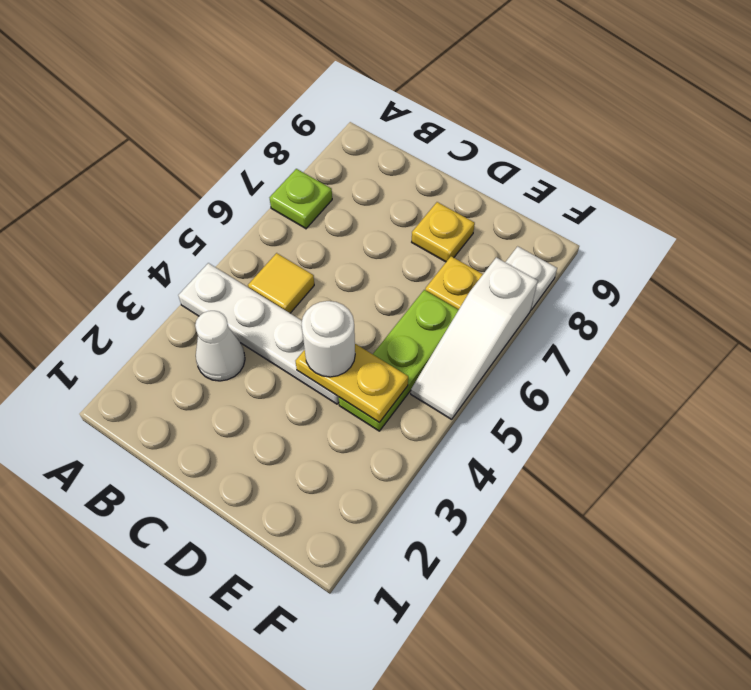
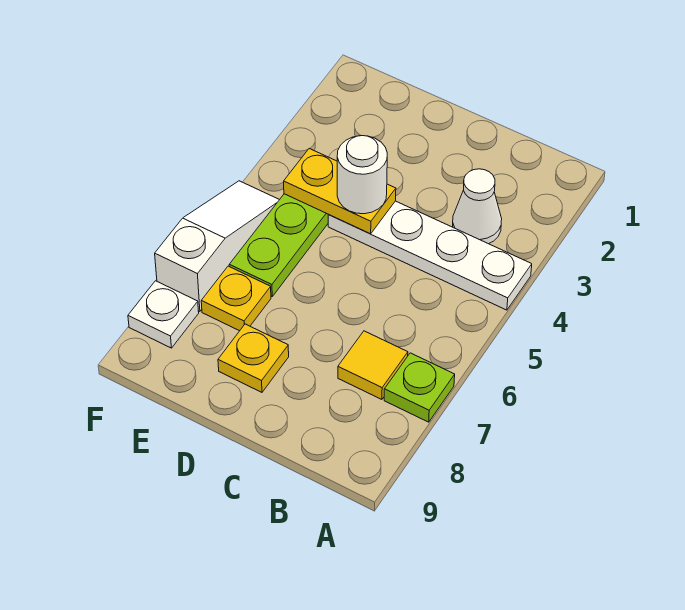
yellow 1x1 tile [248,253,314,313] -> yellow 1x1 tile moved to [338,331,408,399]

